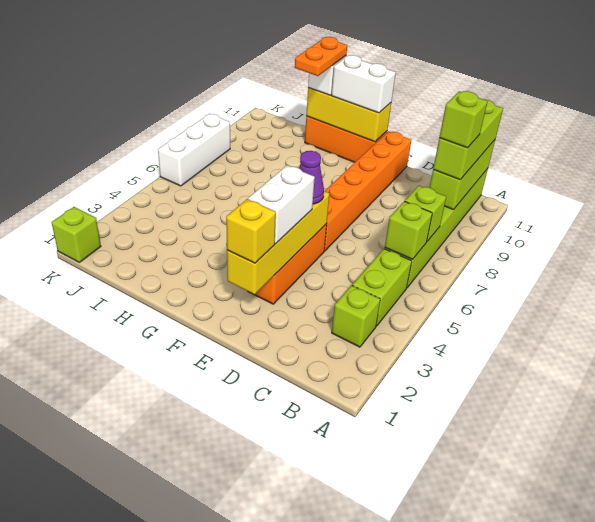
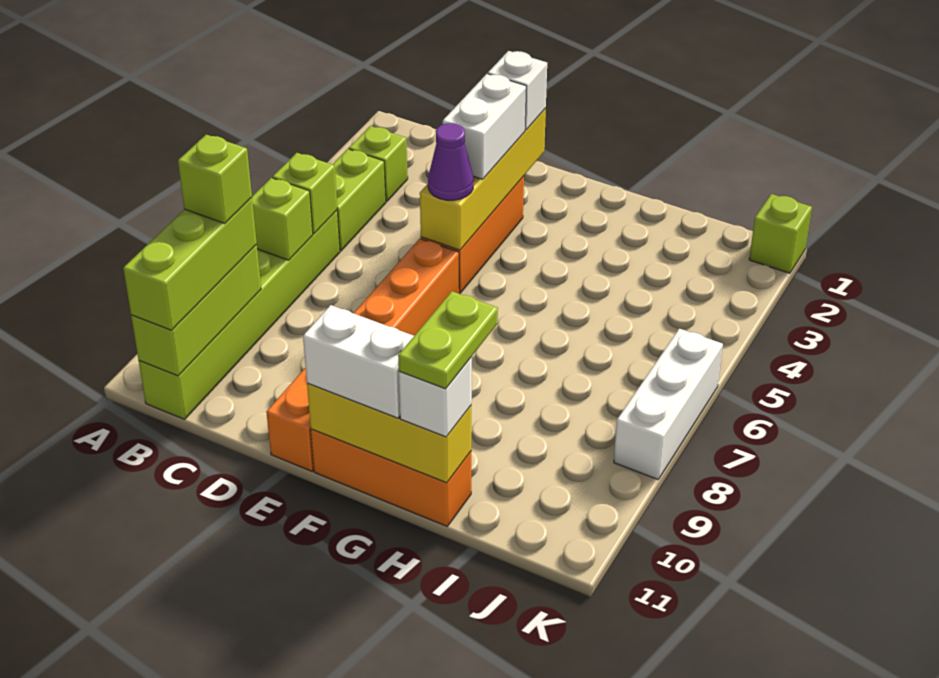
yellow 1x1 brick [226,199,276,263] -> white 1x1 brick [488,51,547,130]
orange 1x2 plate [295,37,347,76] -> lime 1x2 plate [398,291,498,389]

